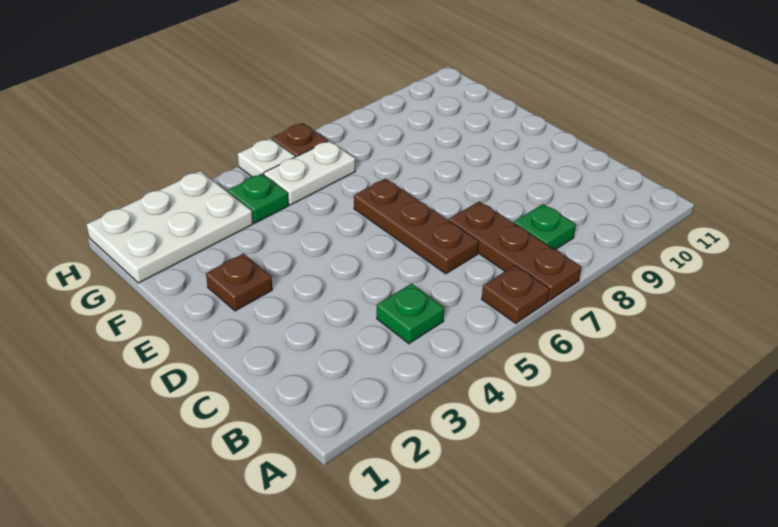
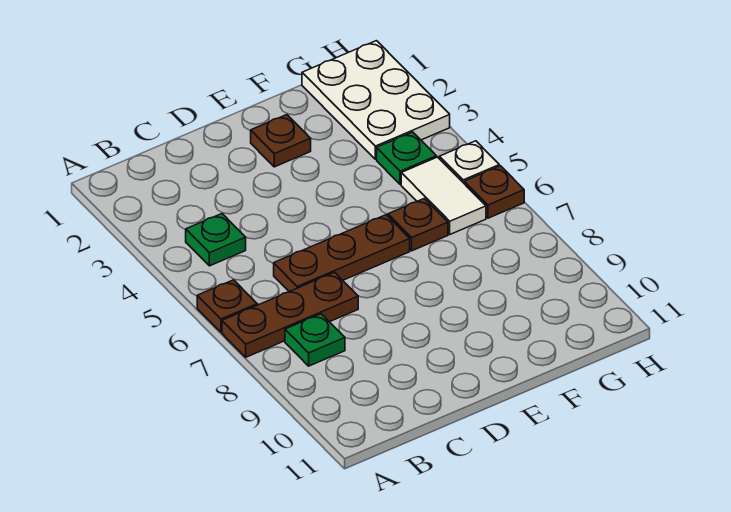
none -> brown 1x1 plate [388,199,448,251]
white 1x2 plate [264,141,355,205] -> white 1x2 tile [401,157,486,234]

